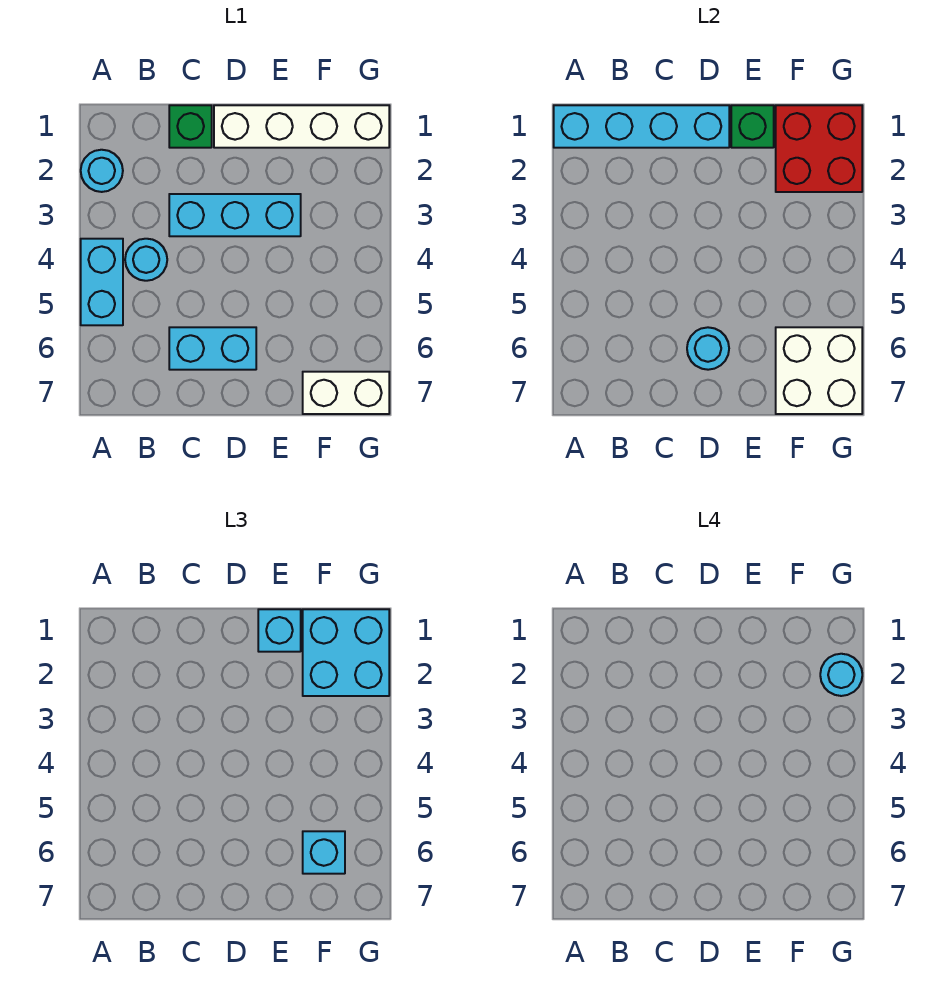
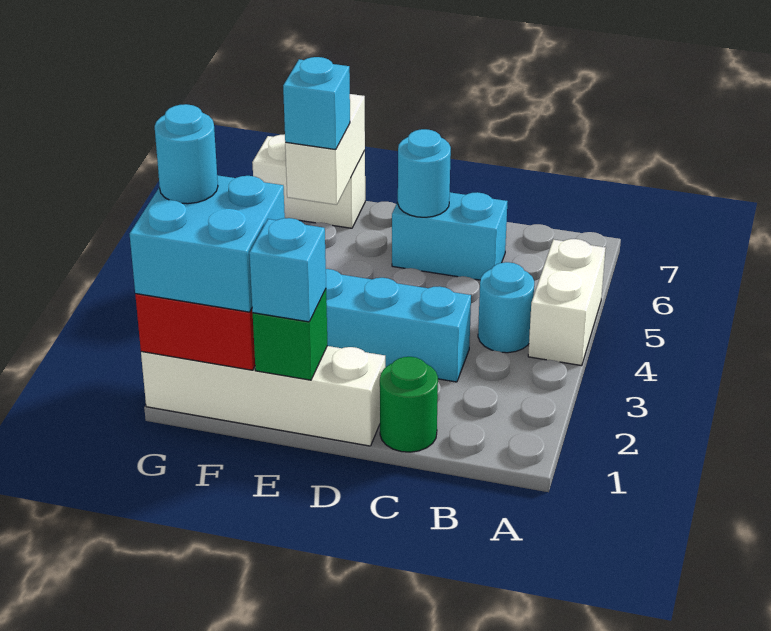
cyan 1x4 brick [554,105,729,148] -> none
cyan 1x1 round brick [81,150,123,192] -> none
cyan 1x2 brick [81,239,123,325] -> white 1x2 brick [528,239,605,366]
green 1x1 brick [169,105,212,148] -> green 1x1 round brick [380,357,438,452]
white 2x2 brick [776,327,862,414] -> white 1x2 brick [285,94,365,205]

